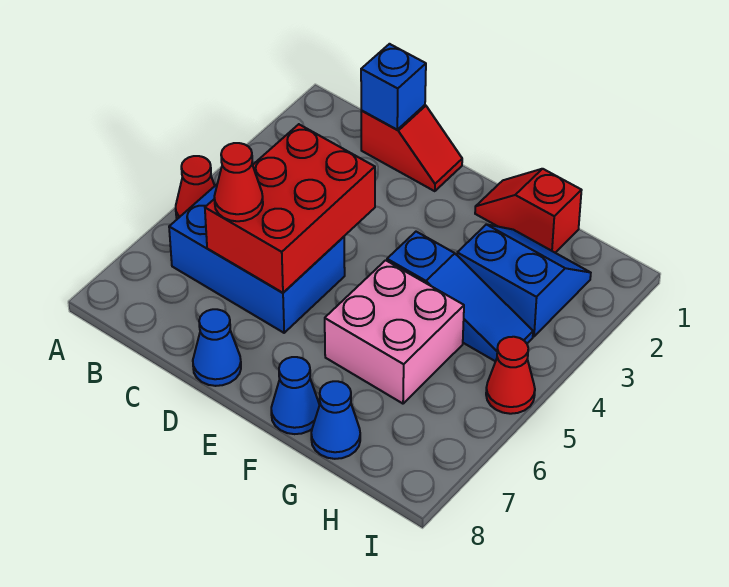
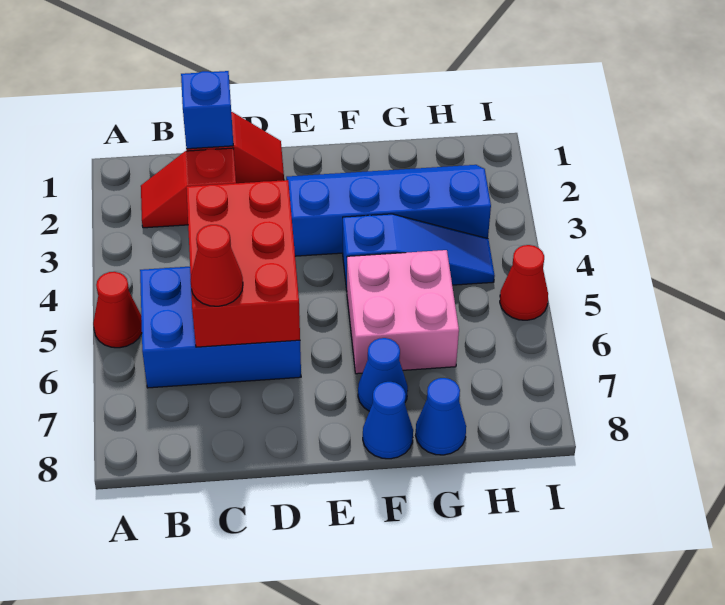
blue 1x1 cone [193,309,241,386] -> blue 1x1 cone moved to [358,338,408,411]
red 1x2 slope [475,169,582,253] -> red 1x2 slope moved to [141,148,236,228]
blue 2x2 slope [457,224,591,336] -> blue 2x4 slope [286,165,491,256]

